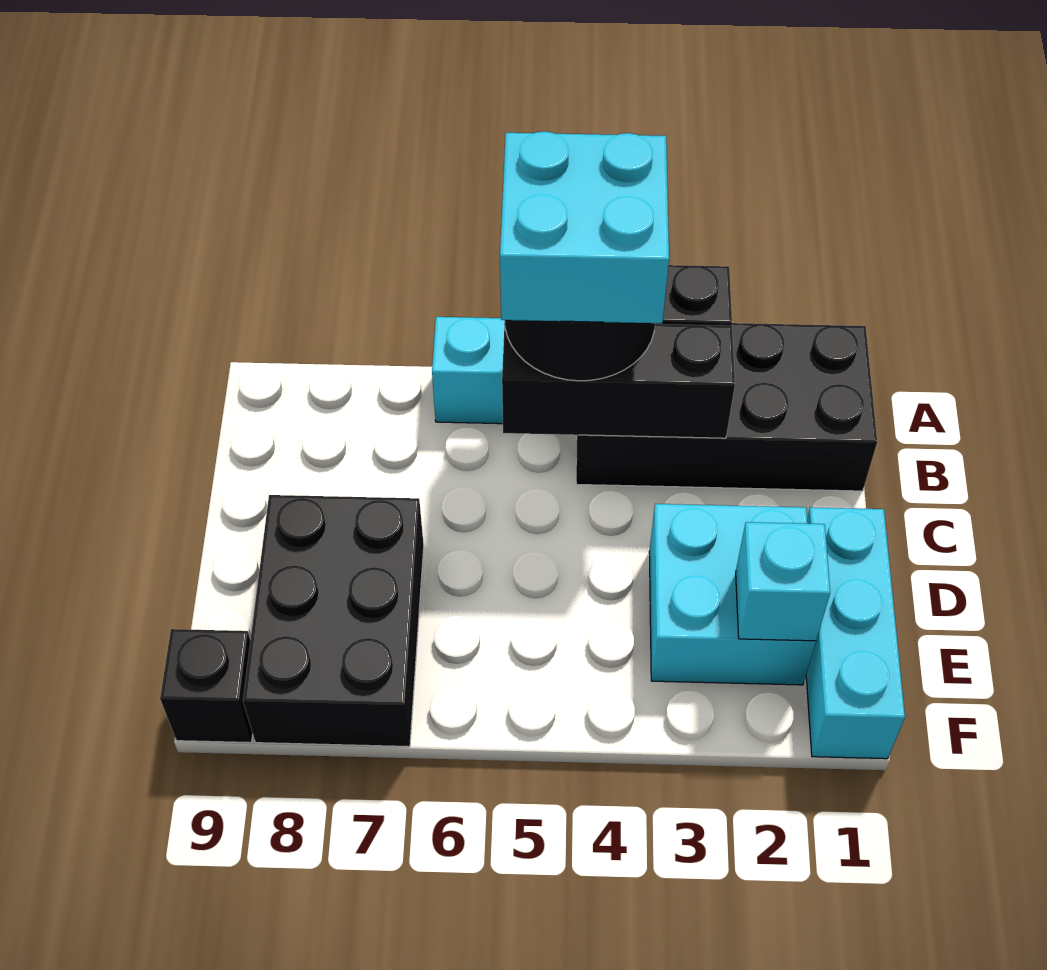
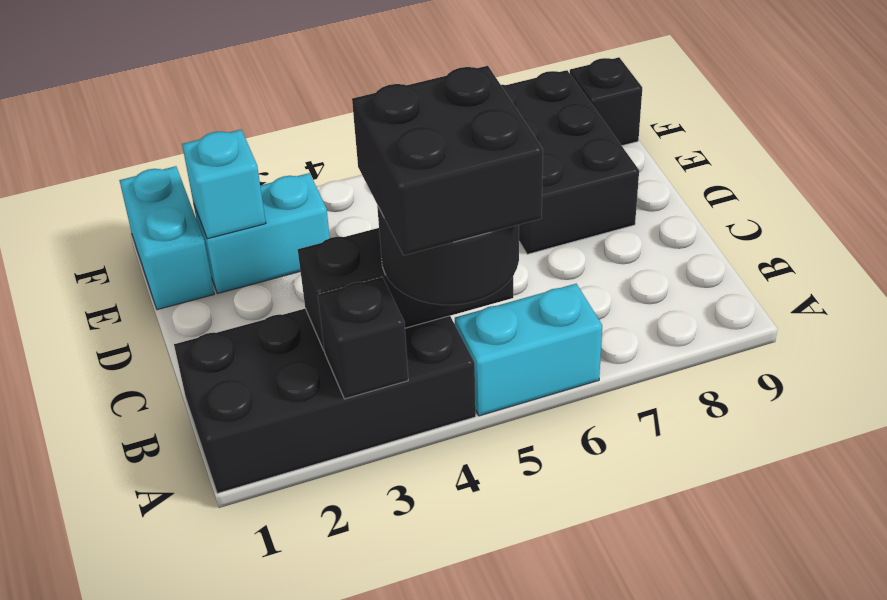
cyan 2x2 brick [500,131,669,323] -> black 2x2 brick [352,66,543,255]
cyan 1x3 brick [806,507,905,759] -> cyan 1x2 brick [119,166,214,310]
cyan 2x2 brick [649,504,816,685] -> cyan 1x2 brick [194,173,330,294]

